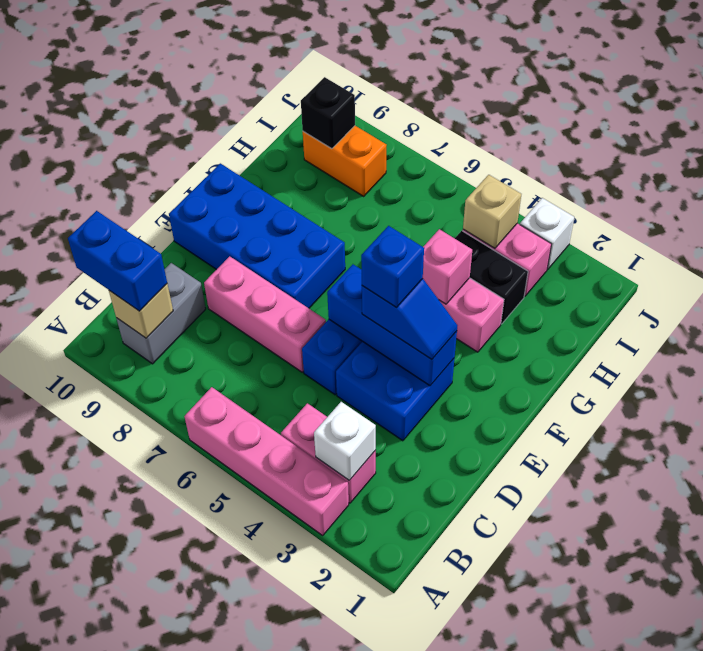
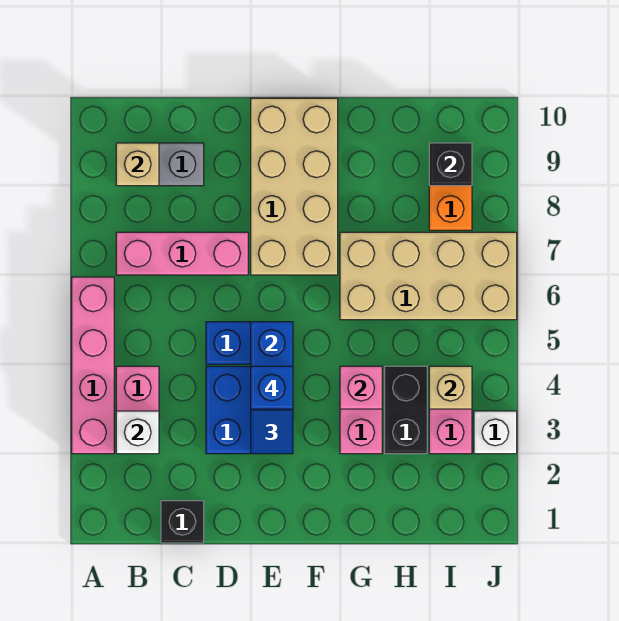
blue 1x2 brick [68,211,167,311] -> none
none -> black 1x1 brick [161,501,204,543]
pink 1x3 brick [204,256,326,372] -> pink 1x3 brick turned to [116,232,248,275]
blue 2x4 brick [169,163,345,308] -> tan 2x4 brick [251,98,338,275]
none -> tan 2x4 brick [340,232,517,320]

